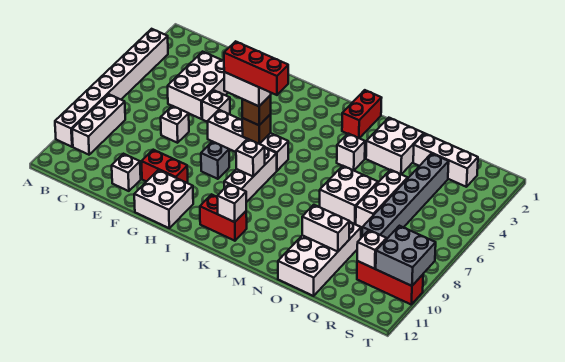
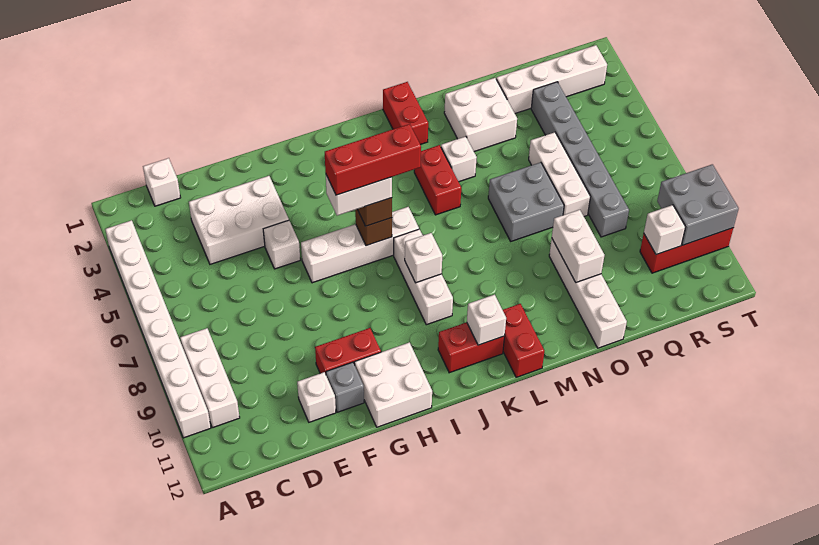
white 2x3 brick [168,52,228,119] -> white 2x3 brick turned to [189,176,289,264]
white 1x1 brick [161,106,189,143] -> white 1x1 brick moved to [143,158,181,206]
grey 1x1 brick [201,141,229,179] -> grey 1x1 brick moved to [326,362,364,412]
none -> red 1x2 brick [414,145,461,215]
none -> red 1x2 brick [503,304,544,377]
white 2x2 brick [320,166,378,224] -> grey 2x2 brick [488,162,564,241]
white 2x4 brick [278,222,361,296] -> white 1x4 brick [549,239,627,348]
white 1x2 brick [302,205,350,252] -> white 1x2 brick turned to [552,210,604,282]
white 1x3 brick [413,133,478,187] -> white 1x4 brick [496,45,607,113]

